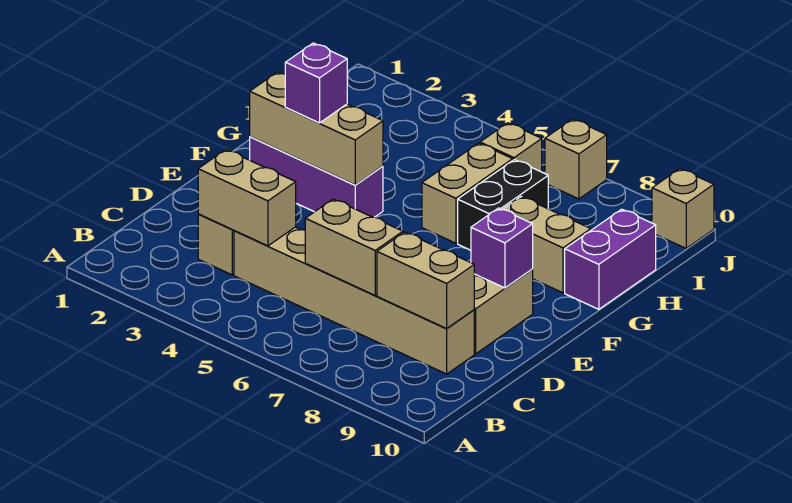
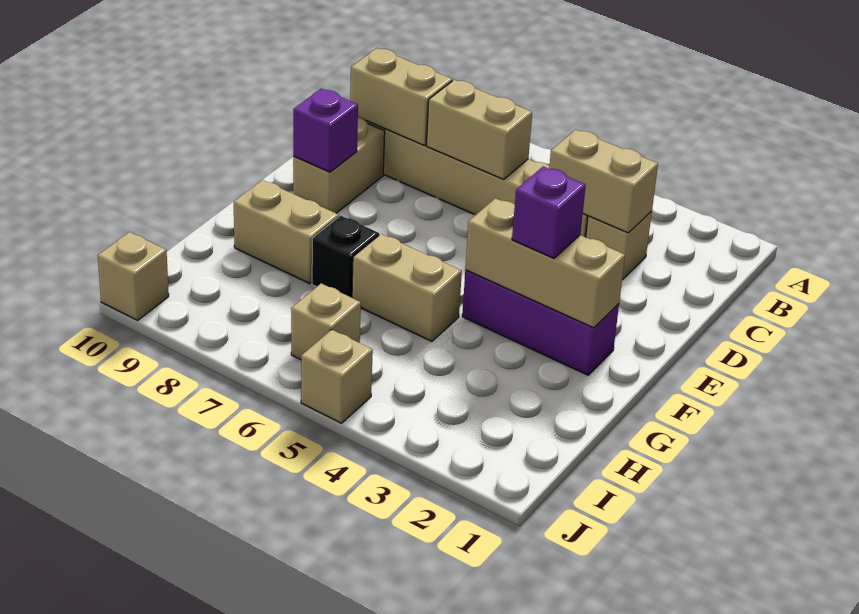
tan 1x2 brick [422,143,513,243] -> tan 1x2 brick turned to [352,234,462,341]
black 1x2 brick [458,160,548,250] -> black 1x1 brick [312,216,379,298]
purple 1x2 brick [565,209,656,309] -> none
tan 1x1 brick [545,119,607,199] -> tan 1x1 brick moved to [301,330,373,423]

